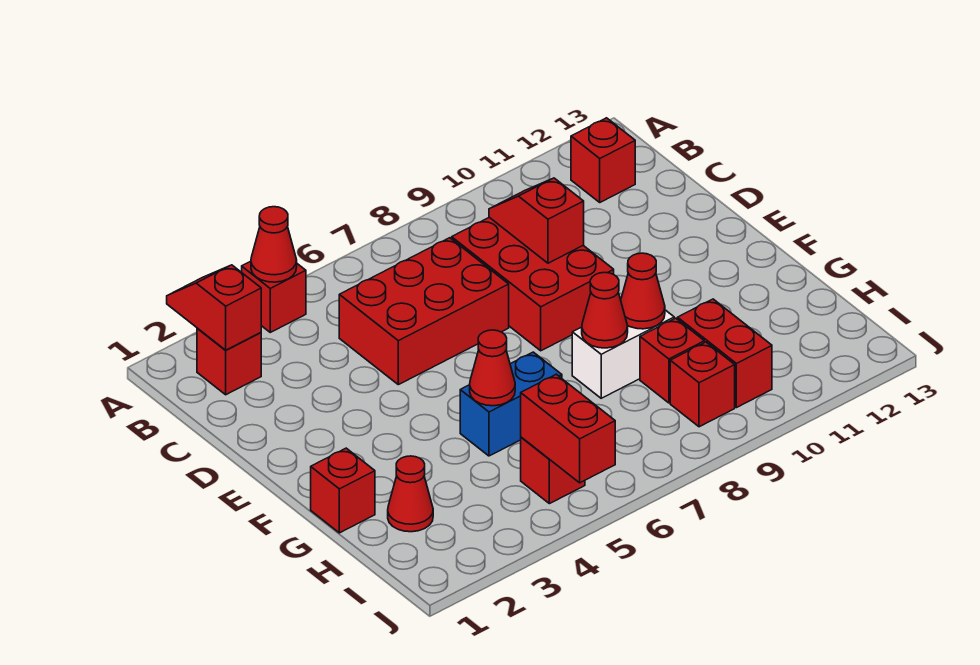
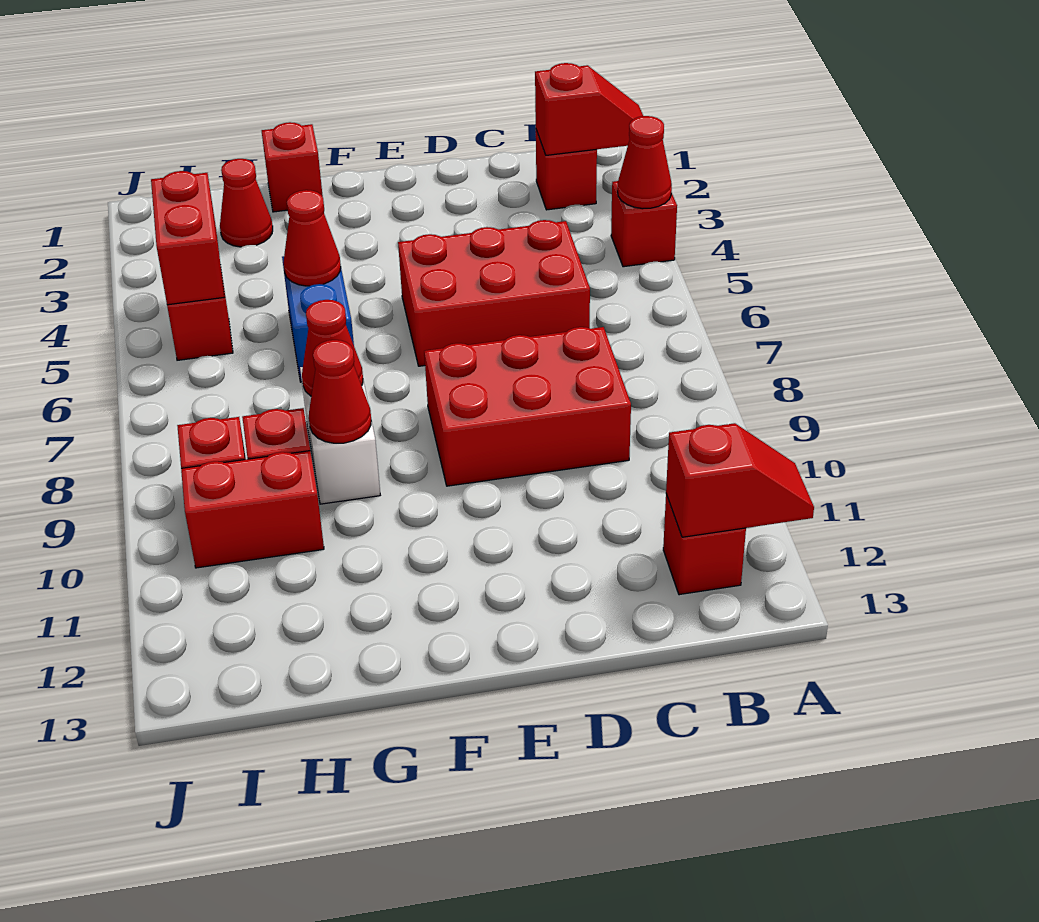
red 2x3 brick [339,238,509,385] -> red 2x3 brick turned to [398,220,590,366]
red 1x2 slope [489,178,584,263] -> red 1x2 slope moved to [666,423,814,537]
red 1x2 brick [521,374,615,483] -> red 1x2 brick turned to [151,171,224,305]

